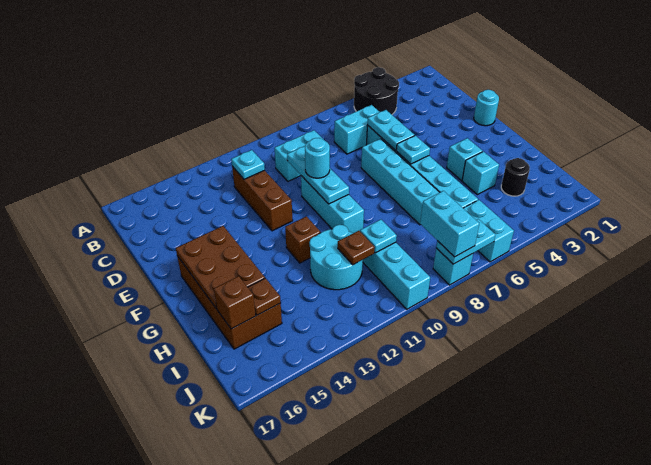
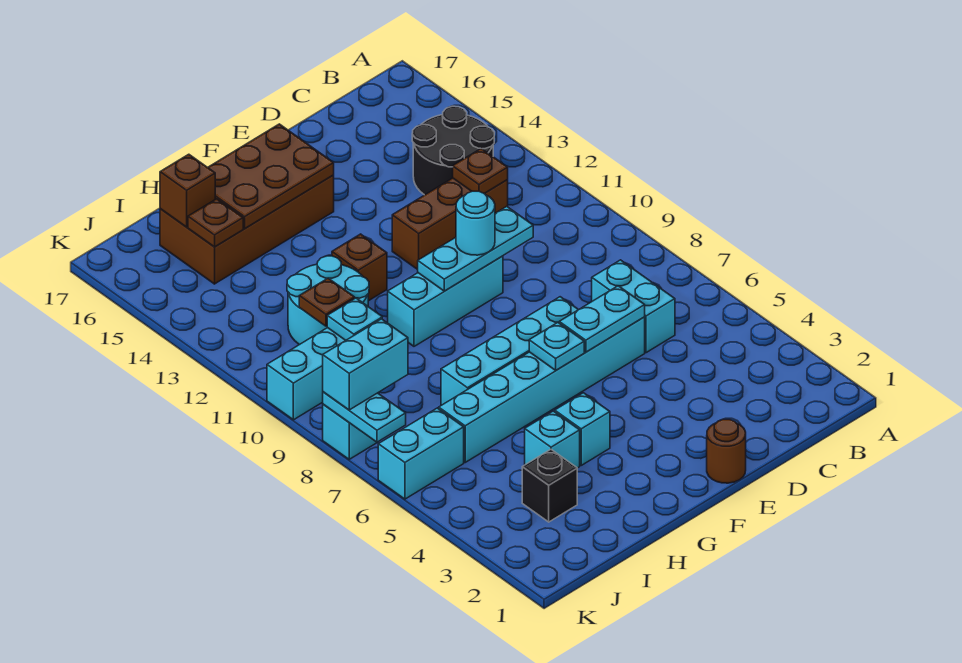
black 2x2 round brick [354,67,399,114] -> black 2x2 round brick moved to [412,106,494,195]
cyan 1x2 brick [275,130,324,181] -> none
cyan 1x1 plate [231,150,265,179] -> brown 1x1 plate [453,149,508,193]
cyan 1x1 round brick [474,90,499,126] -> brown 1x1 round brick [707,419,746,483]
black 1x1 round brick [501,158,530,196] -> black 1x1 brick [522,449,577,522]

